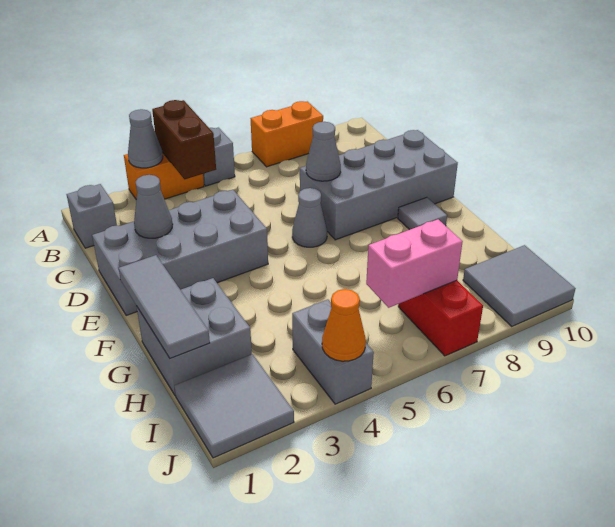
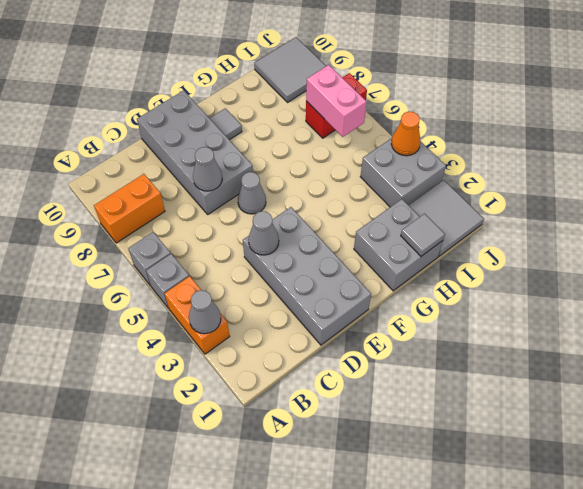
brown 1x2 brick [152,100,216,179] -> none
orange 1x2 brick [250,101,323,167] -> orange 1x2 brick turned to [94,174,165,243]
grey 1x1 brick [66,184,117,248] -> grey 1x1 brick moved to [128,232,171,286]
grey 1x1 cone [134,175,173,238] -> grey 1x1 cone moved to [248,211,279,255]
grey 1x3 tile [119,255,210,358] -> grey 1x1 tile [401,214,445,256]
grey 1x2 brick [292,299,374,404] -> grey 2x2 brick [360,138,446,207]

